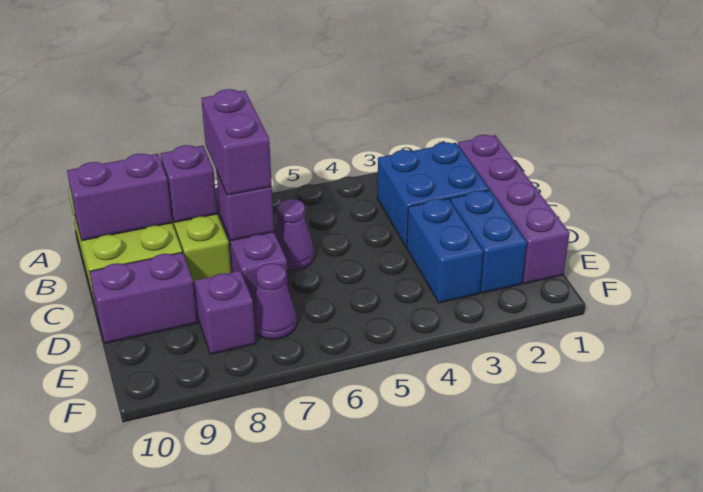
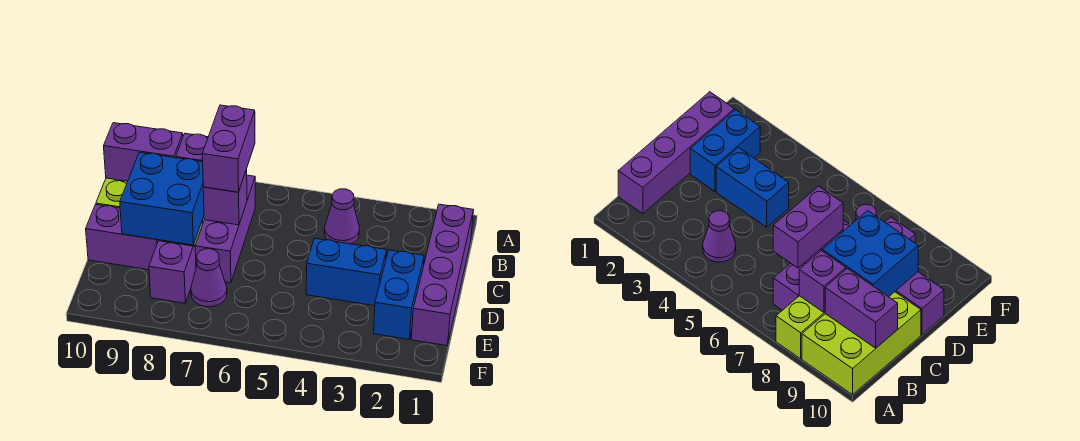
blue 2x2 brick [377,142,489,247] -> blue 2x2 brick moved to [120,152,204,245]
purple 1x1 cone [275,199,314,271] -> purple 1x1 cone moved to [325,189,359,244]
blue 1x2 brick [407,199,483,303] -> blue 1x2 brick turned to [306,238,387,306]

